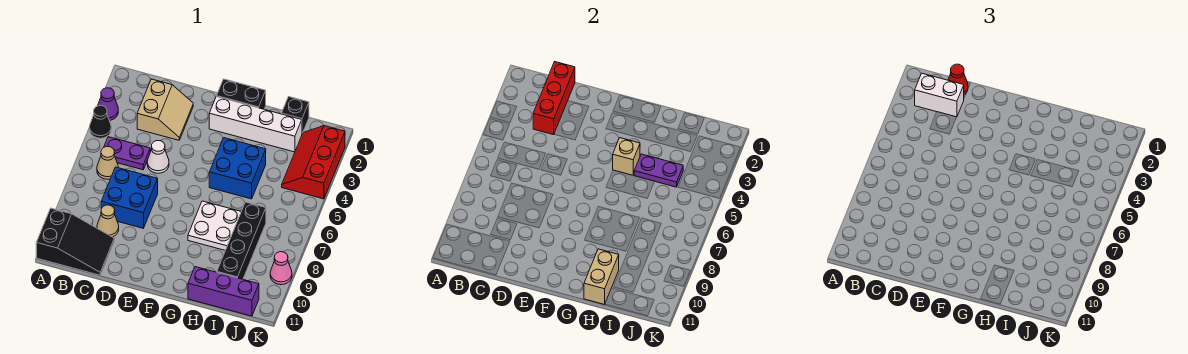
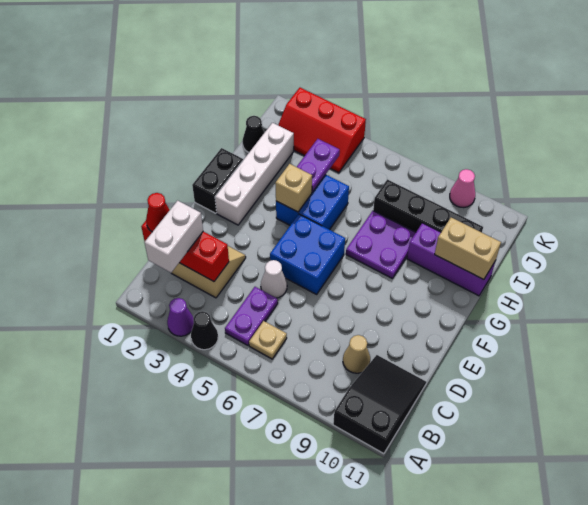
tan 1x1 cone [97,146,118,179] -> tan 1x1 plate [249,321,287,359]
blue 2x2 brick [101,167,158,228] -> blue 2x2 brick moved to [270,214,345,294]
white 2x2 plate [188,201,241,250] -> purple 2x2 plate [346,211,416,278]
purple 1x3 brick [188,267,259,316] -> purple 1x3 brick turned to [407,223,495,296]
black 1x1 brick [282,97,309,134] -> black 1x1 cone [242,116,264,152]

